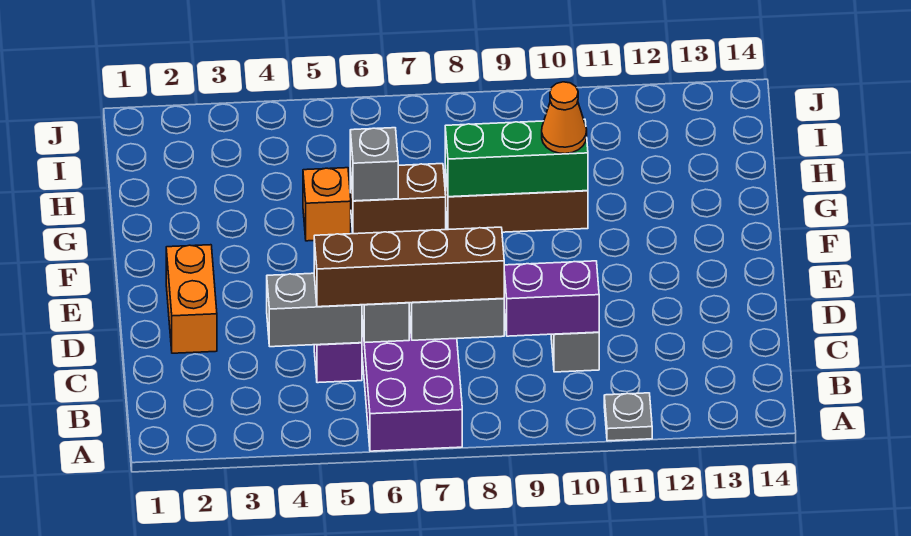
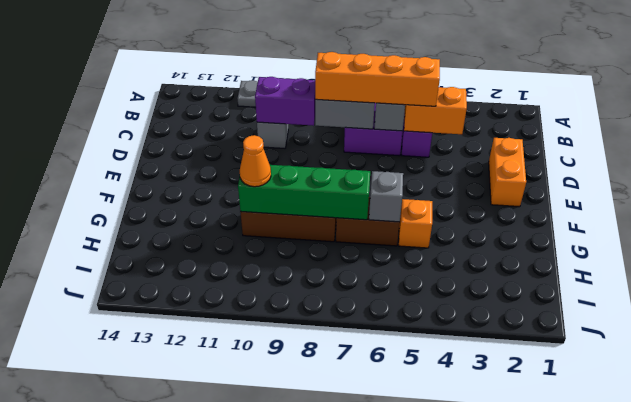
grey 1x2 brick [267,273,362,347] -> orange 1x2 brick [404,87,467,134]
brown 1x4 brick [314,227,504,307] -> orange 1x4 brick [315,52,440,106]
green 1x3 brick [445,119,588,197] -> green 1x4 brick [238,165,370,220]

